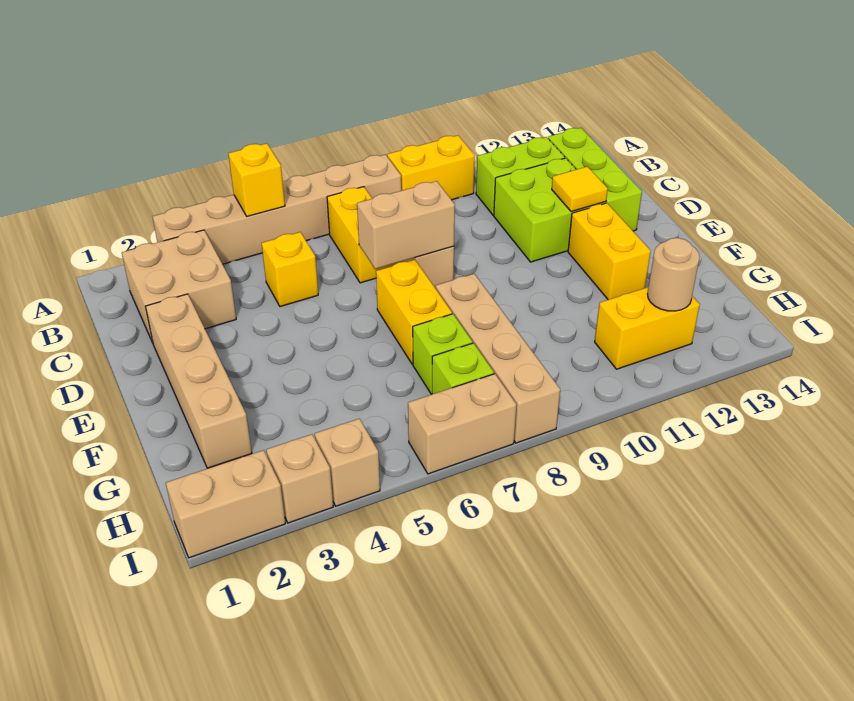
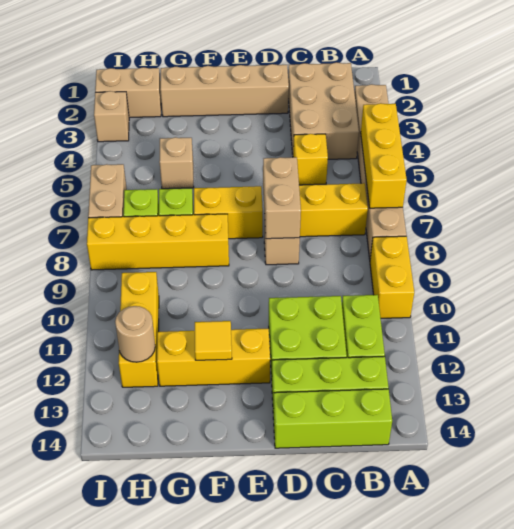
yellow 1x1 brick [228,143,285,216] -> yellow 1x3 brick [361,103,407,208]
tan 2x2 brick [122,230,236,343] -> tan 2x3 brick [288,62,359,159]
none -> lime 1x3 brick [273,389,392,448]
yellow 1x1 tile [552,167,608,212] -> yellow 1x1 tile moved to [195,321,232,360]
yellow 1x2 brick [568,203,651,300] -> yellow 1x3 brick [157,328,270,386]
tan 1x4 brick [436,274,560,443] -> yellow 1x4 brick [87,214,229,270]
yellow 1x2 brick [595,287,700,369] -> yellow 1x3 brick [119,272,159,387]
tan 1x2 brick [166,450,285,558] -> tan 1x2 brick turned to [95,67,161,118]
tan 1x1 brick [315,419,380,506] -> tan 1x1 brick moved to [159,137,194,189]

